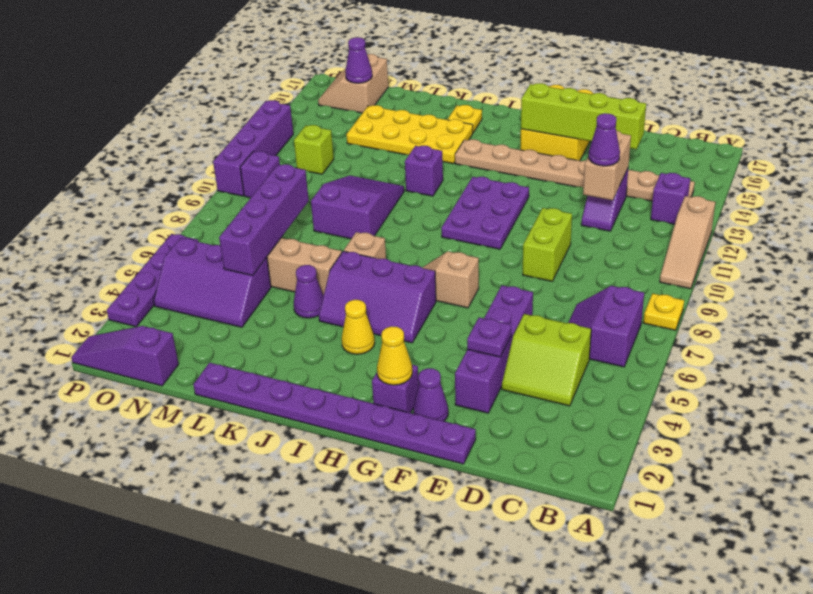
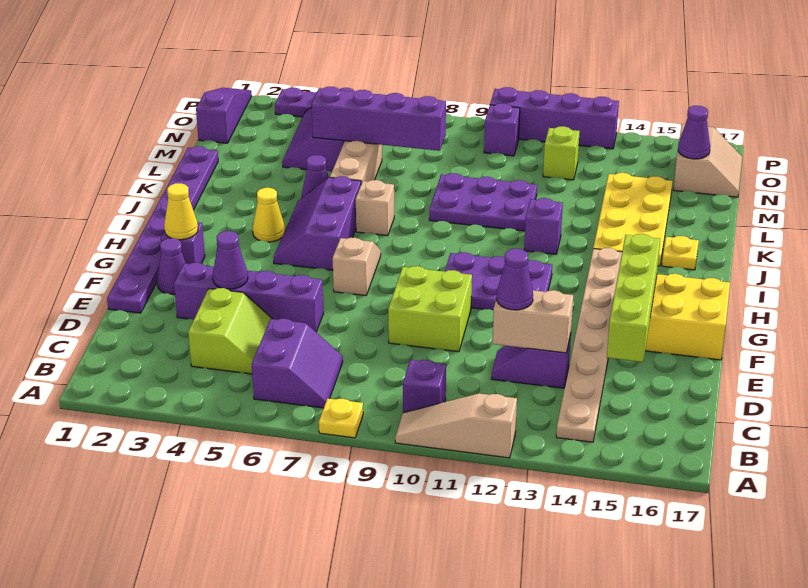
purple 2x2 slope [568,286,644,367] -> purple 2x2 slope turned to [252,319,343,408]
purple 1x1 brick [651,173,690,224] -> purple 1x1 brick moved to [403,360,446,413]
lime 2x2 slope [502,314,591,406] -> lime 2x2 slope turned to [188,288,272,374]
purple 1x1 plate [467,317,511,357] -> purple 1x1 cone [213,231,248,289]
lime 1x2 brick [523,208,572,281] -> lime 2x2 brick [388,266,472,352]
purple 2x3 slope [311,175,404,239] -> purple 2x3 plate [429,173,537,231]
tan 2x2 slope [318,54,388,113] -> tan 2x2 slope turned to [674,124,742,197]

